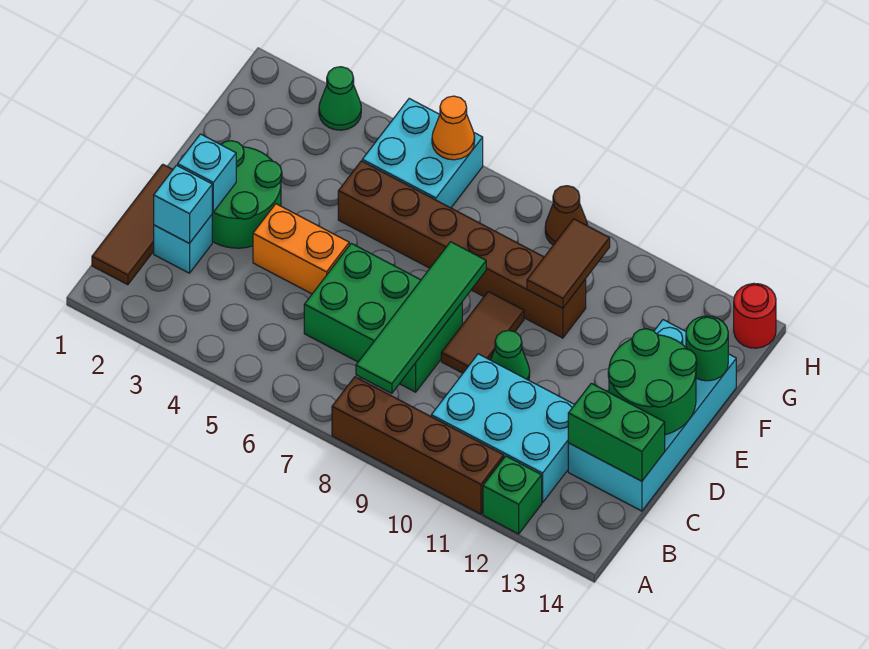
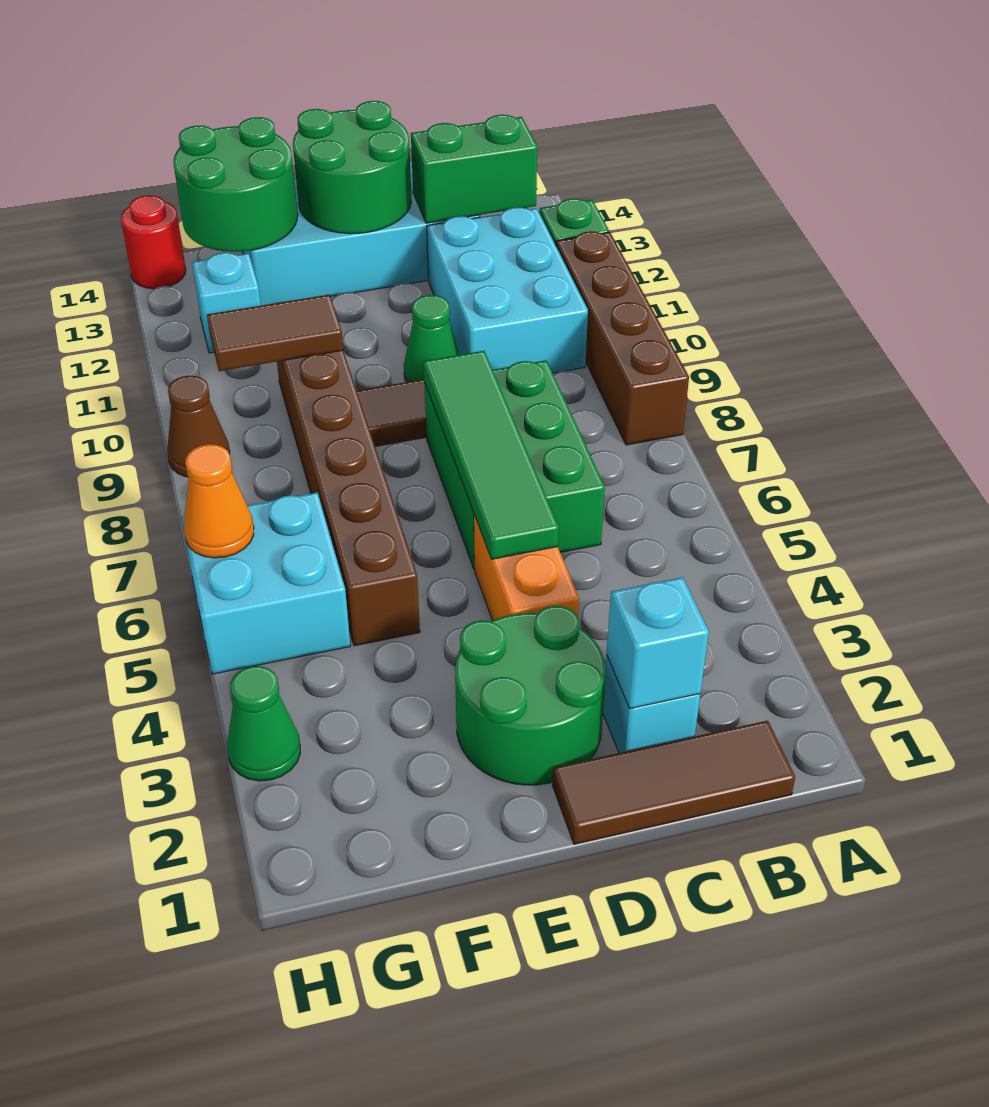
green 1x4 tile [356,242,486,393] -> green 1x4 tile turned to [424,351,559,559]
green 1x2 brick [568,383,665,481] -> green 1x2 brick turned to [411,115,537,223]
cyan 1x1 brick [178,134,236,212] -> cyan 1x1 brick moved to [192,253,261,353]
green 1x1 round brick [686,316,728,381] -> green 2x2 round brick [173,117,298,252]

